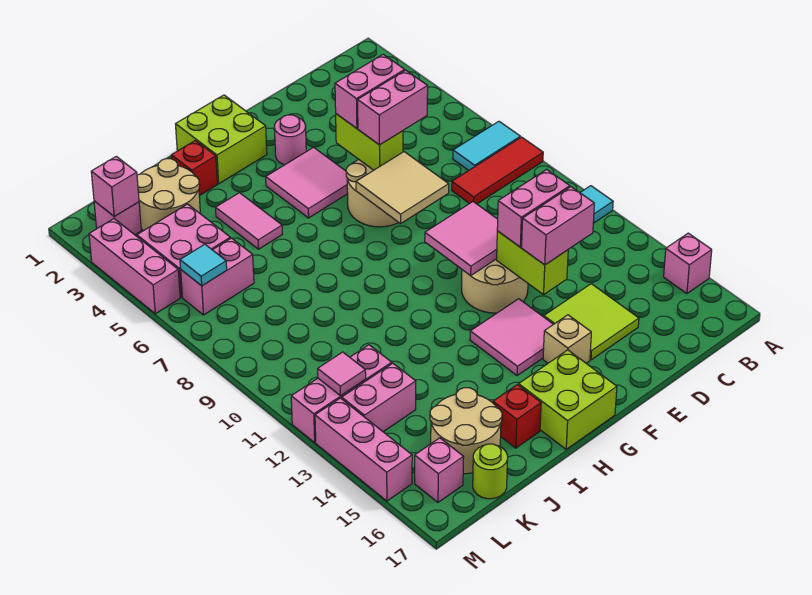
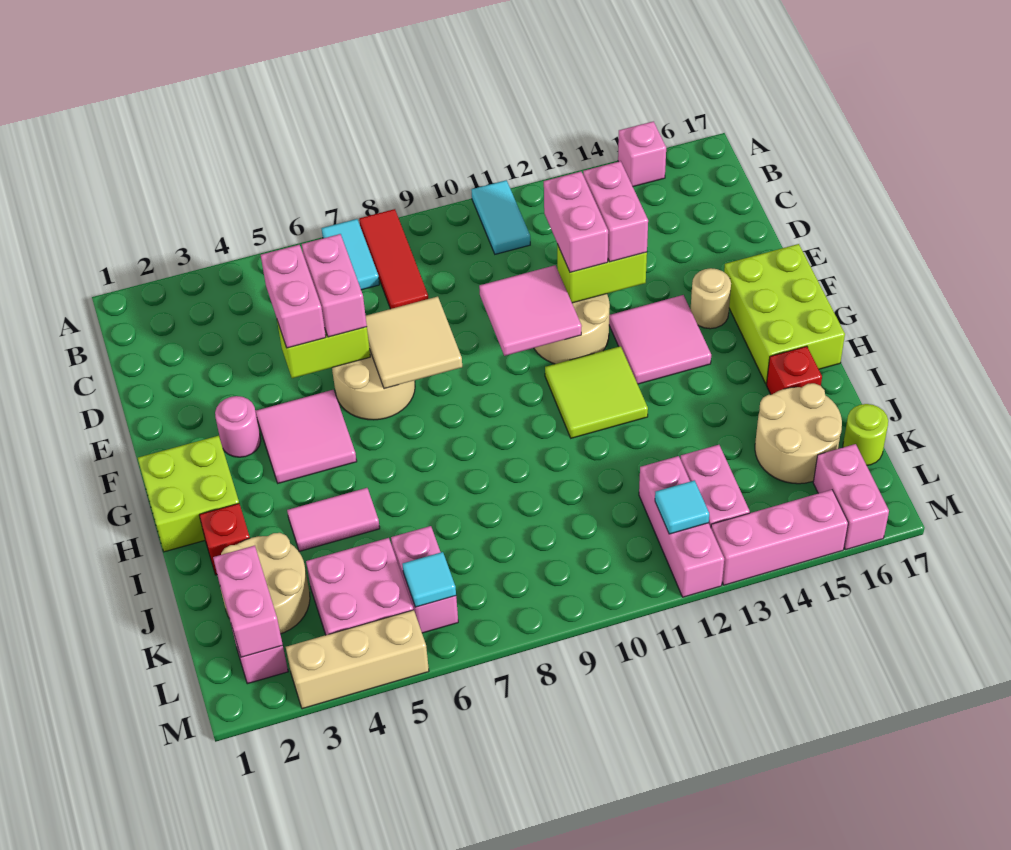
lime 2x2 tile [544,284,639,360] -> lime 2x2 tile moved to [545,346,648,438]
tan 1x1 brick [543,315,591,363] -> tan 1x1 round brick [690,268,731,329]
lime 2x2 brick [519,350,617,449] -> lime 2x3 brick [724,244,845,384]
pink 1x1 brick [91,156,139,216] -> pink 1x2 brick [213,546,283,657]
pink 1x1 tile [318,352,366,396] -> cyan 1x1 tile [655,480,709,534]
pink 1x1 brick [415,438,464,502] -> pink 1x2 brick [813,444,889,550]
pink 1x3 brick [89,219,180,314] -> tan 1x3 brick [286,610,429,709]

